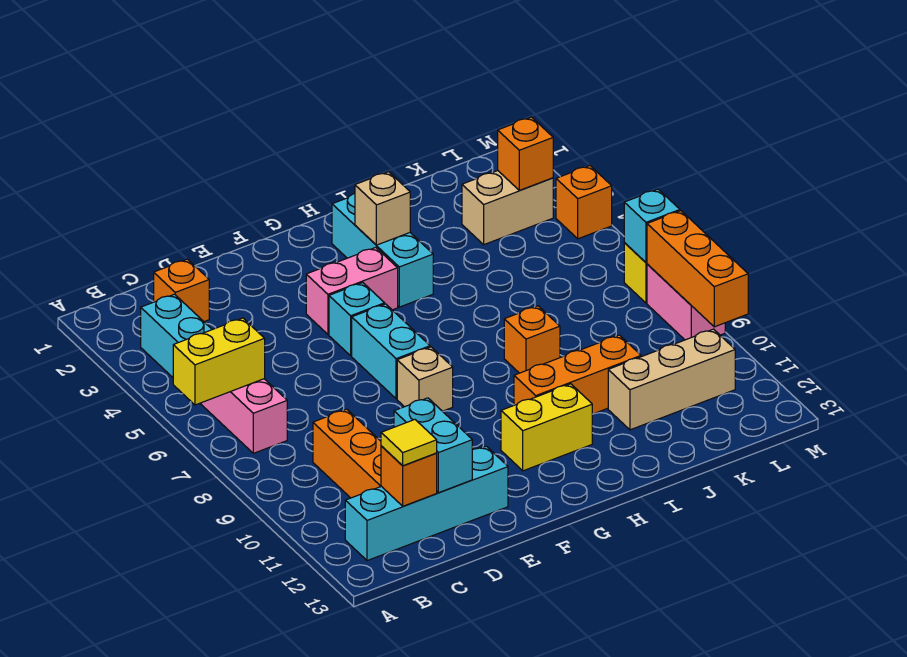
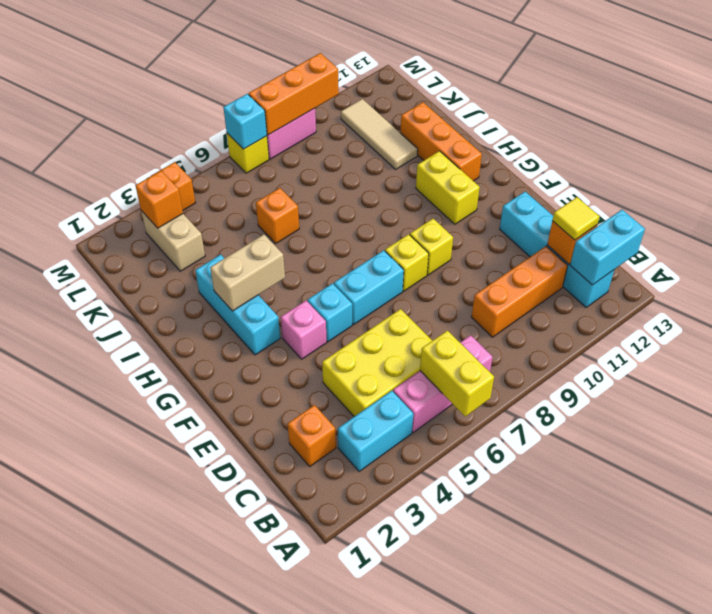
none -> yellow 2x3 brick [322,309,432,417]
cyan 1x2 brick [394,398,472,493] -> cyan 1x2 brick moved to [570,210,645,285]
pink 1x2 brick [306,247,398,334] -> pink 1x1 brick [281,301,327,359]
tan 1x1 brick [397,347,453,411] -> yellow 1x1 brick [385,234,429,291]
none -> yellow 1x1 brick [410,219,453,275]
cyan 1x3 brick [332,194,433,307] -> cyan 1x3 brick turned to [195,255,280,355]
tan 1x1 brick [355,172,410,245] -> tan 1x2 brick [210,235,285,311]
orange 1x3 brick [514,335,641,414] -> orange 1x3 brick moved to [401,102,482,181]
orange 1x1 brick [504,306,560,373] -> orange 1x1 brick moved to [256,188,299,243]
tan 1x3 brick [608,329,735,430] -> tan 1x3 tile [341,99,418,169]

